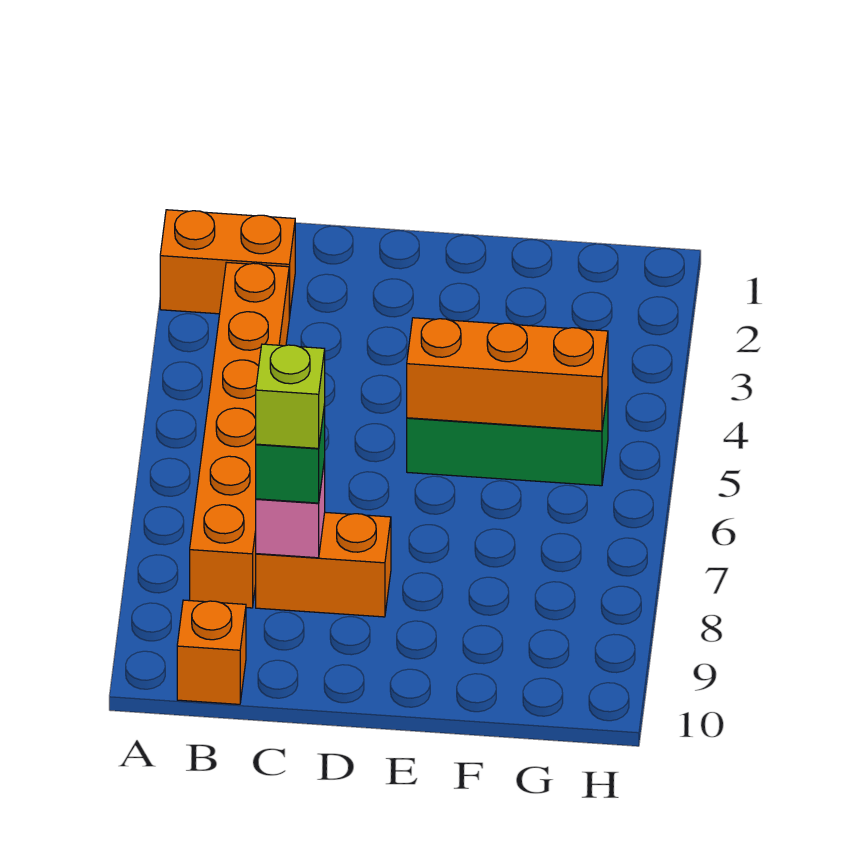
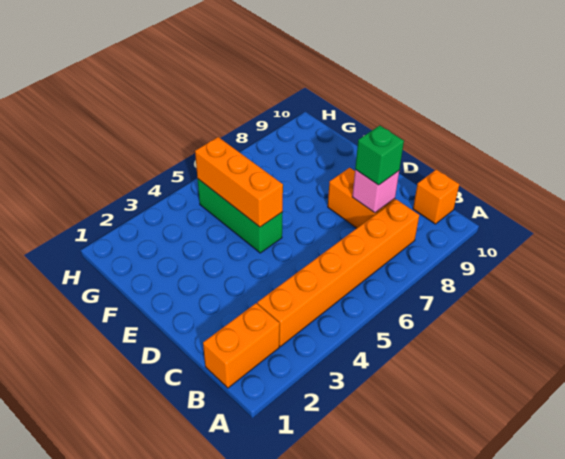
orange 1x2 brick [160,210,295,318] -> orange 1x2 brick turned to [203,303,280,388]
lime 1x1 brick [256,344,325,448] -> none

